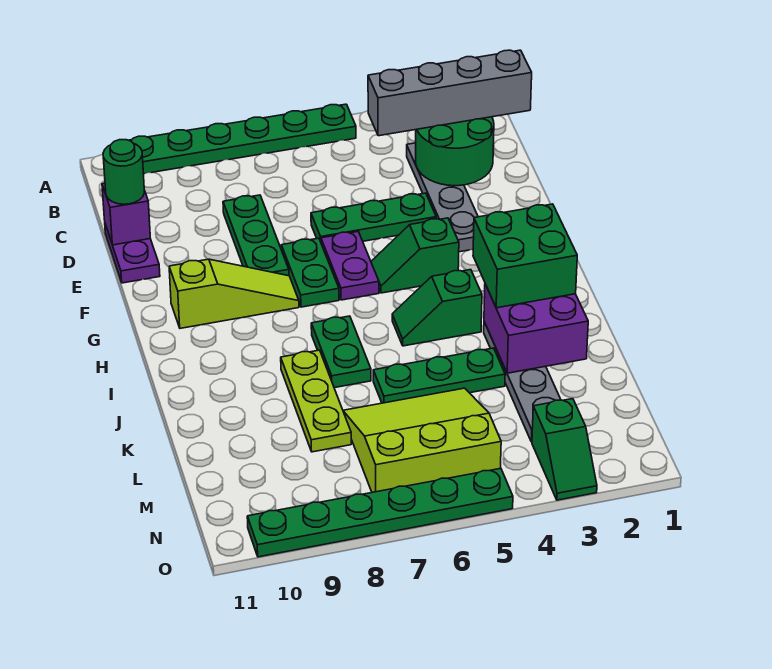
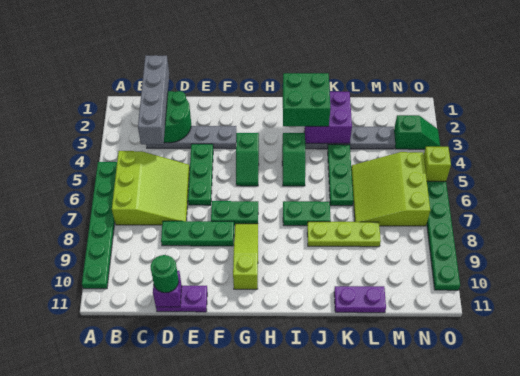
none -> lime 3x3 slope [112,151,190,225]
purple 1x2 plate [321,232,379,300] -> purple 1x2 plate moved to [334,286,386,313]
none -> lime 1x1 brick [424,147,451,181]

